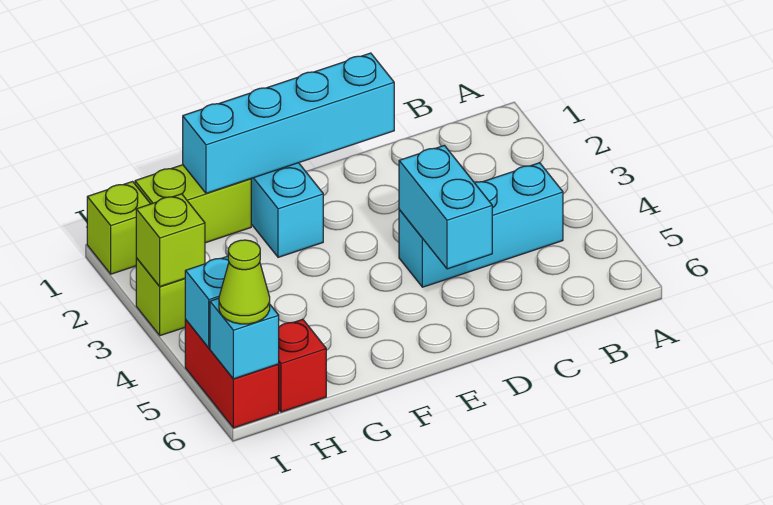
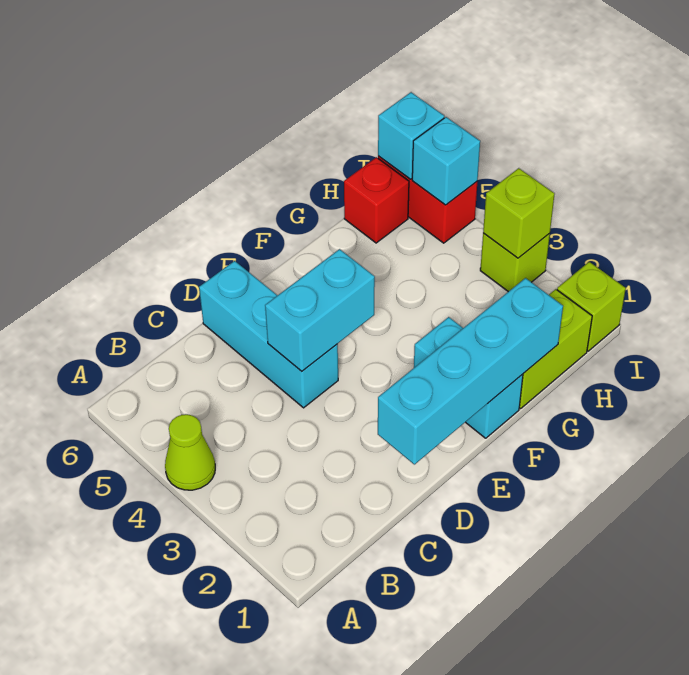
cyan 1x3 brick [399,163,563,287] -> cyan 1x3 brick turned to [199,261,338,408]
cyan 1x2 brick [399,145,492,269] -> cyan 1x2 brick turned to [265,249,375,371]
lime 1x1 cone [219,240,270,324] -> lime 1x1 cone moved to [165,414,215,490]

